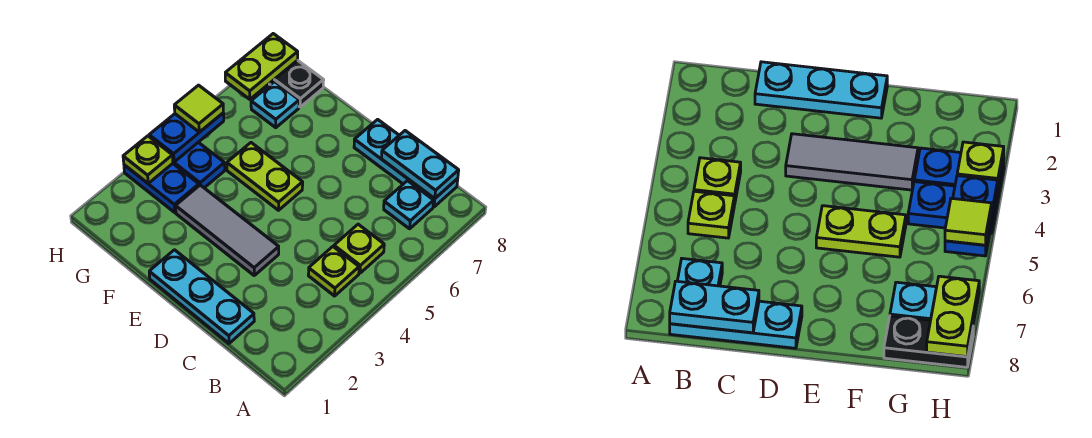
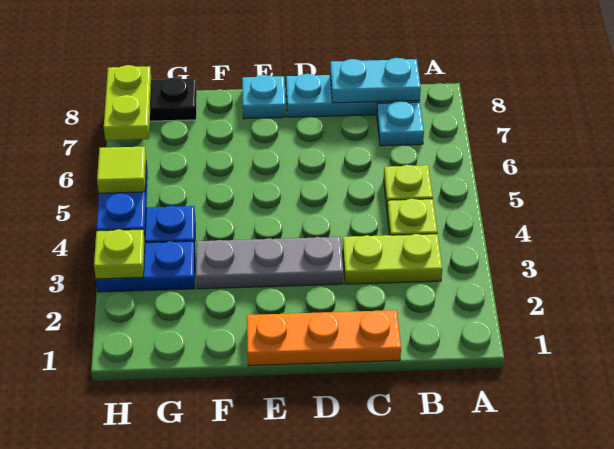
cyan 1x3 plate [149,250,254,343] -> orange 1x3 plate [247,310,401,366]
grey 1x3 tile [176,185,279,275] -> grey 1x3 plate [196,237,343,289]
lime 1x2 plate [227,143,303,210] -> lime 1x2 plate moved to [343,234,442,284]
cyan 1x1 plate [251,82,299,128] -> cyan 1x1 plate moved to [242,75,286,119]

